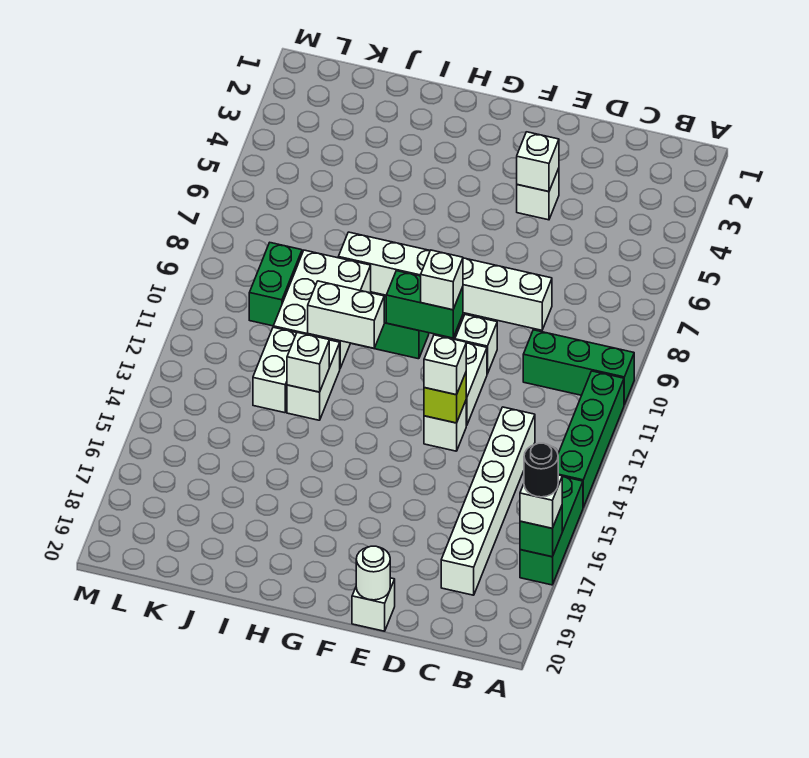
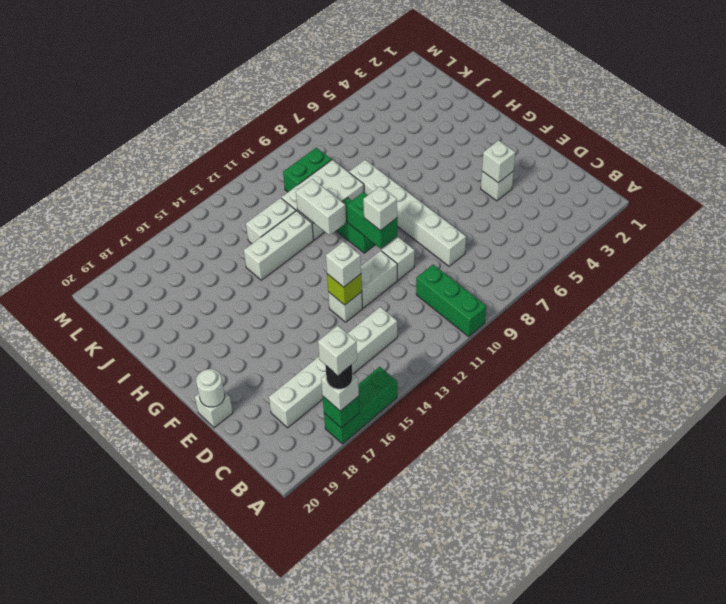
green 1x4 brick [558,371,624,507] -> none
white 1x2 brick [287,340,340,420] -> white 1x3 brick [244,211,313,280]
white 1x1 brick [287,332,329,392] -> white 1x1 brick moved to [318,325,357,375]

